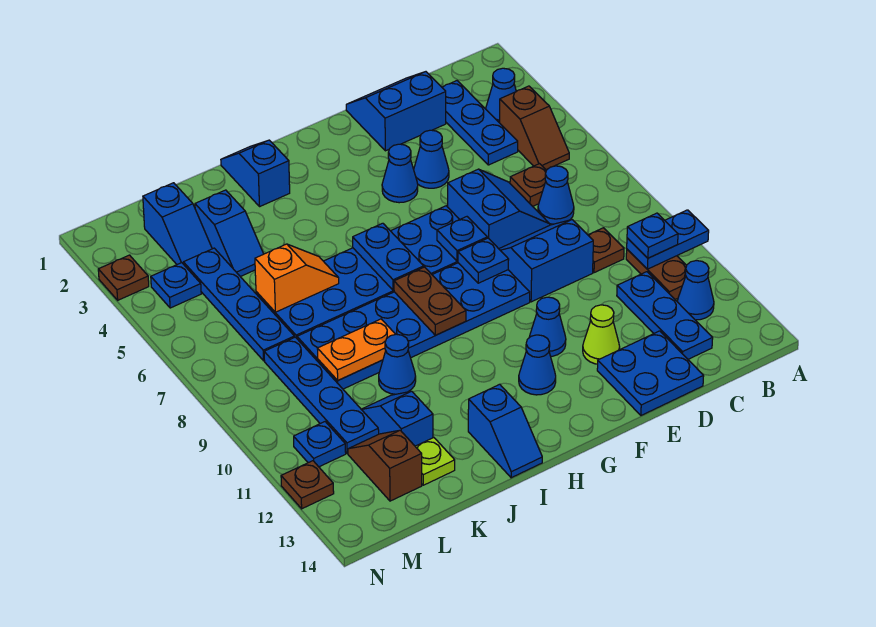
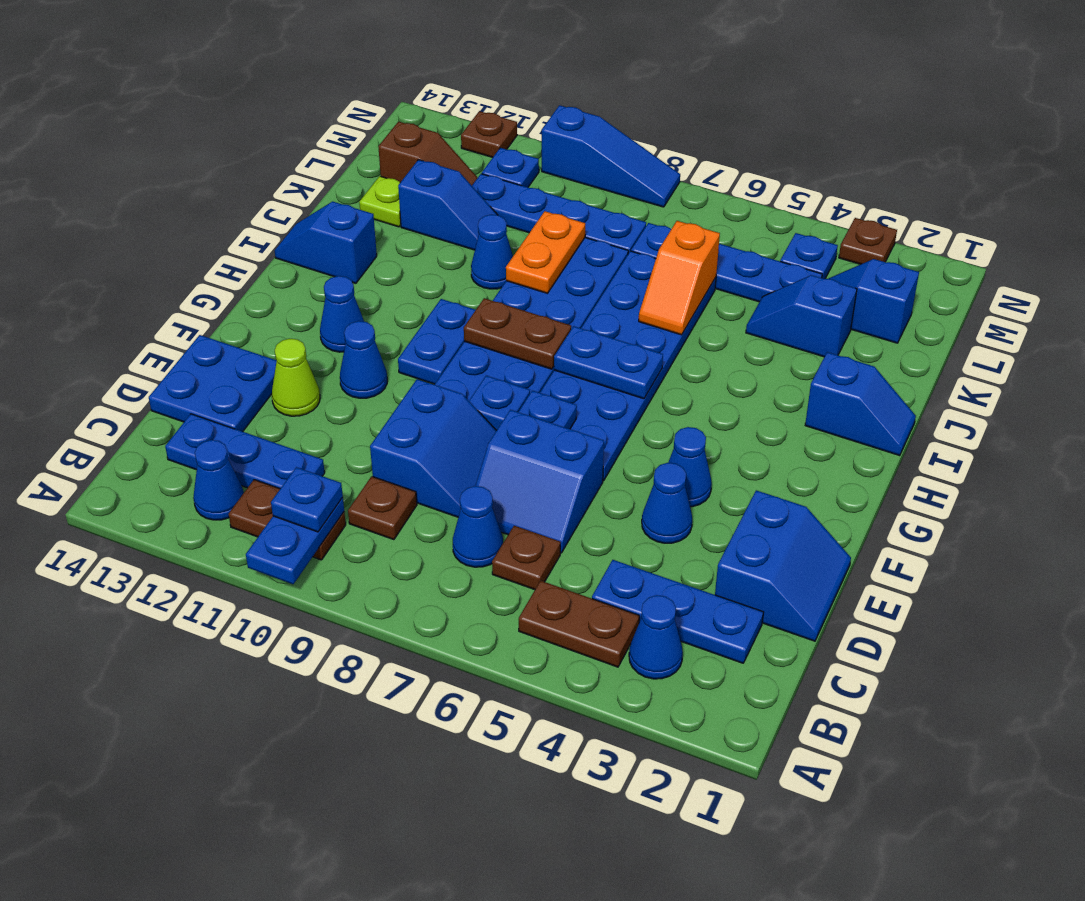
brown 1x2 slope [500,86,569,169] -> brown 1x2 plate [519,581,639,667]
none -> blue 1x2 plate [398,299,475,384]
none -> blue 1x3 slope [542,105,680,207]

